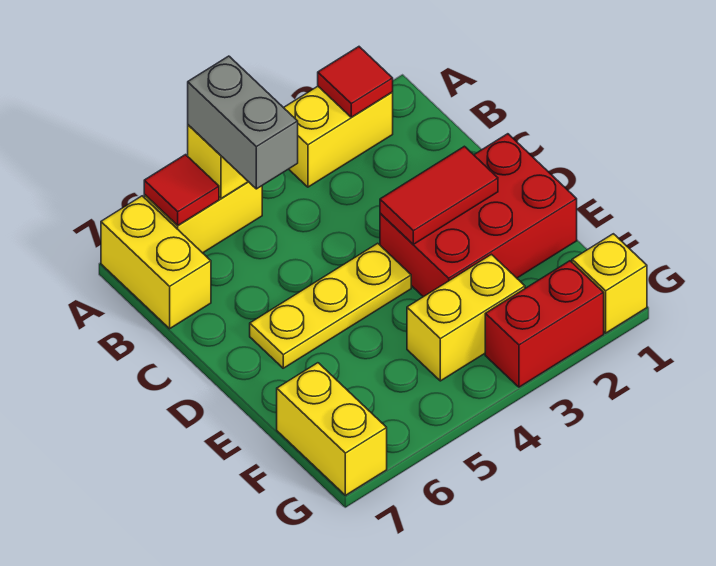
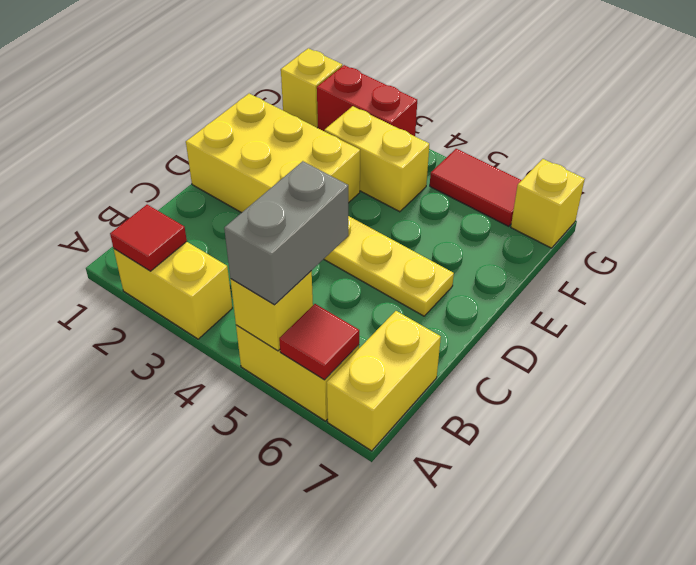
red 2x3 brick [380,134,577,297] -> yellow 2x3 brick [186,94,360,213]
red 1x2 tile [380,146,498,244] -> red 1x2 tile moved to [430,149,522,226]
yellow 1x2 brick [277,363,387,495] -> yellow 1x1 brick [511,159,585,248]

